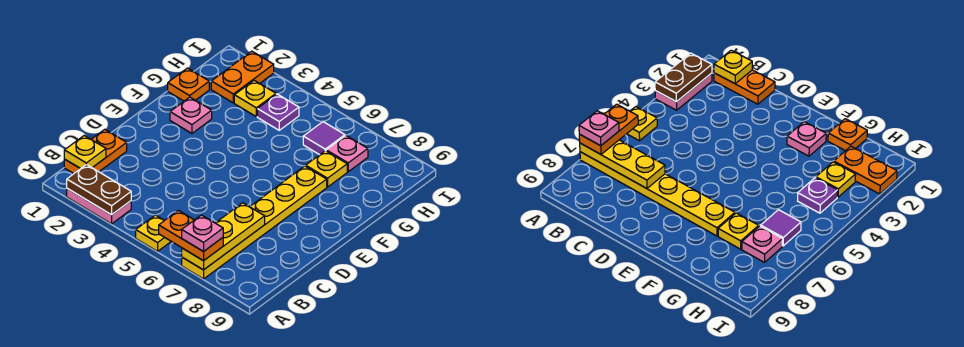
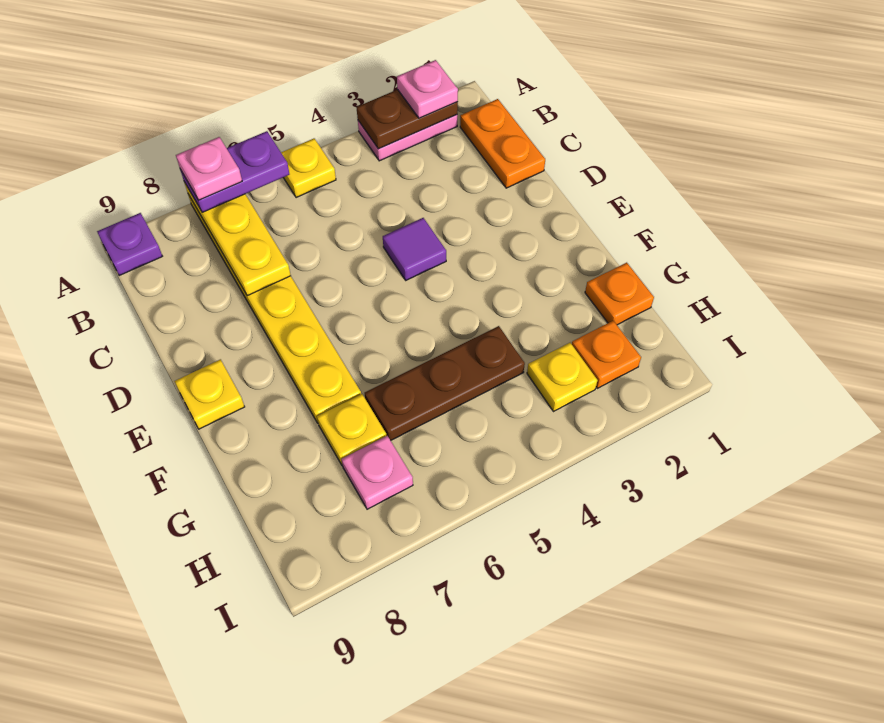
orange 1x2 plate [159,210,223,261] -> purple 1x2 plate [180,131,289,212]
yellow 1x1 plate [64,136,106,169] -> yellow 1x1 plate moved to [175,359,245,429]
pink 1x1 plate [170,97,212,133] -> pink 1x1 plate moved to [397,60,458,118]
none -> brown 1x3 plate [365,326,525,441]
orange 1x2 plate [211,51,274,103] -> orange 1x1 plate [572,321,641,388]
purple 1x1 plate [257,94,299,130] -> purple 1x1 plate moved to [97,213,162,276]
purple 1x1 tile [303,122,345,155] -> purple 1x1 tile moved to [383,218,446,280]

